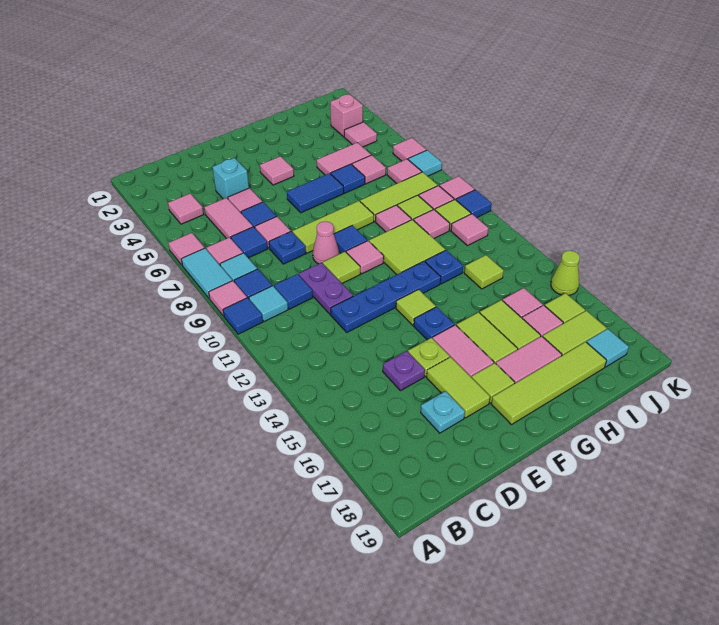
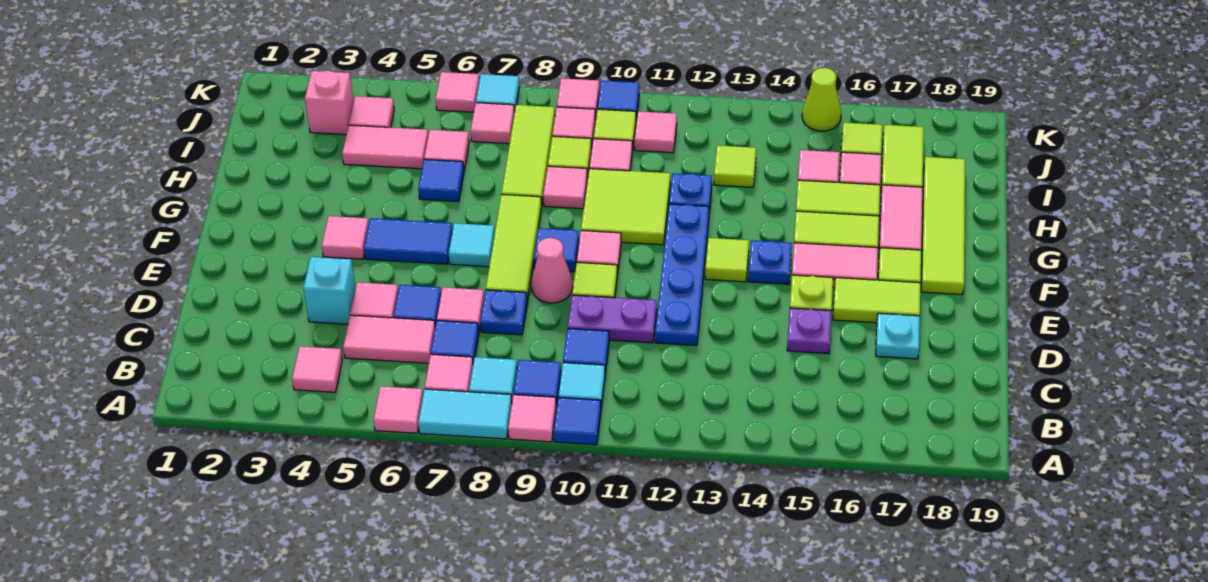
blue 1x2 tile [287,173,344,213] -> blue 1x2 tile turned to [364,218,453,264]
pink 1x2 tile [317,143,371,175] -> pink 1x2 tile turned to [342,125,428,169]
cyan 1x1 tile [587,329,629,367] -> cyan 1x1 tile moved to [449,223,495,267]

